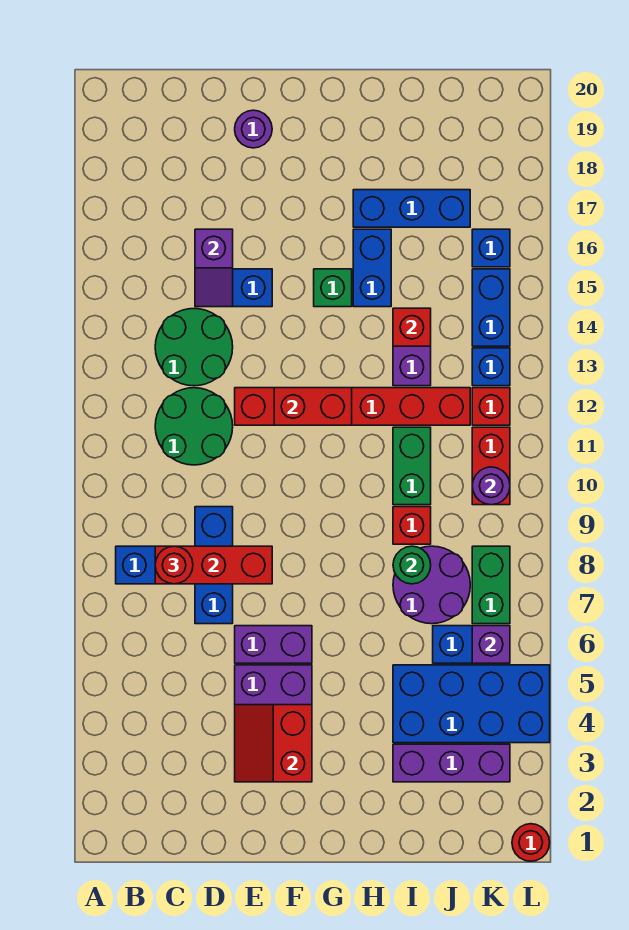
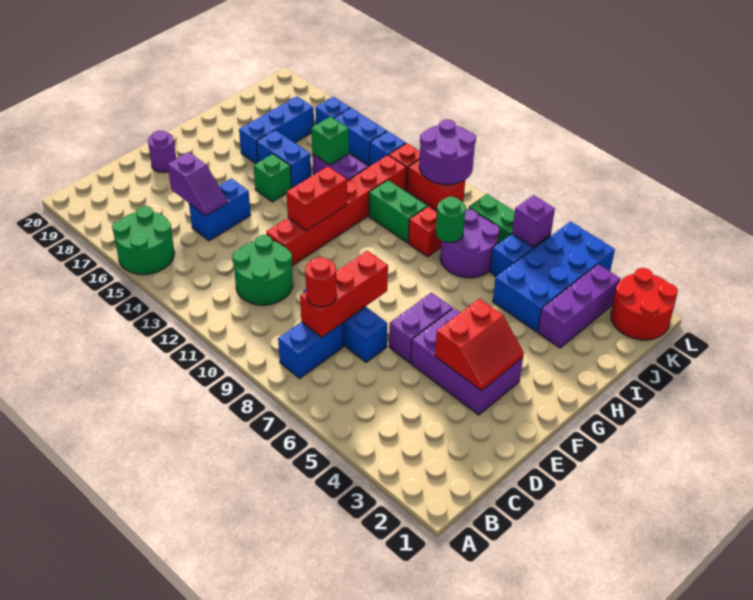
green 2x2 round brick [155,309,233,386] -> green 2x2 round brick moved to [112,206,175,274]
red 2x2 slope [235,705,312,782] -> red 2x2 slope turned to [435,299,524,391]
red 1x1 brick [393,308,431,346] -> green 1x1 brick [311,116,349,165]
purple 1x1 round brick [472,467,510,505] -> purple 2x2 round brick [419,119,476,184]
red 1x1 round brick [512,824,550,861] -> red 2x2 round brick [611,268,678,340]

